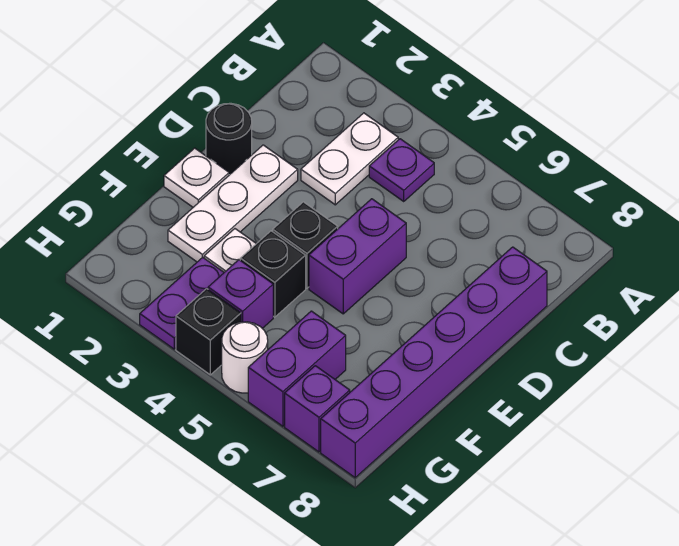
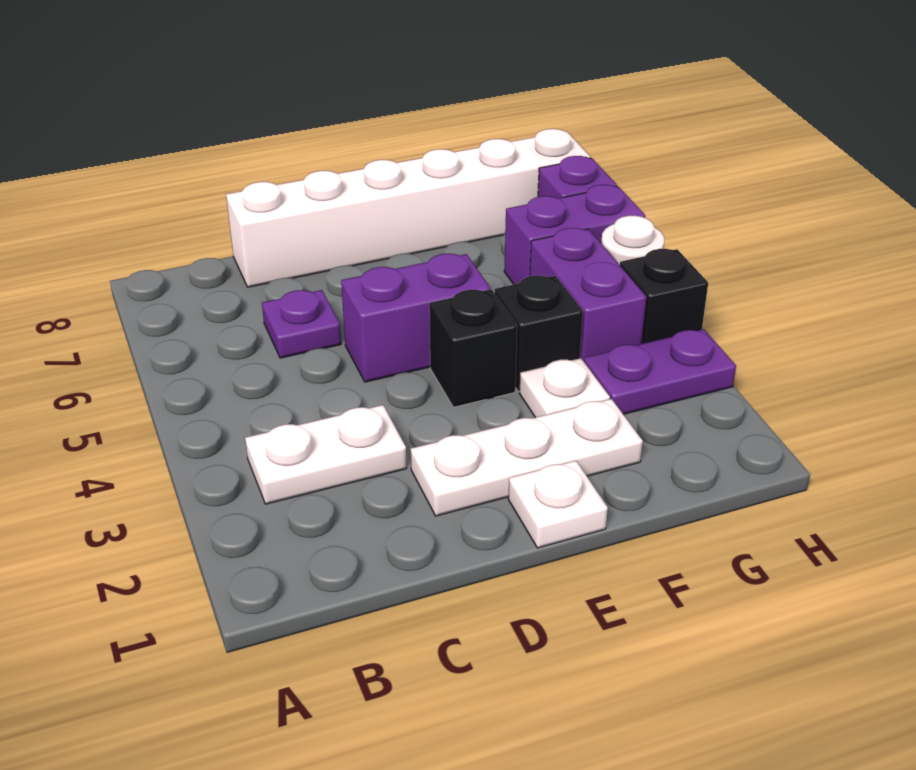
purple 1x1 plate [369,139,434,201] -> purple 1x1 plate moved to [262,290,341,358]
purple 1x6 brick [321,247,547,478] -> white 1x6 brick [226,129,590,287]
black 1x1 round brick [206,103,252,175] -> none
purple 1x1 brick [208,260,273,328] -> purple 1x2 brick [530,228,646,361]

